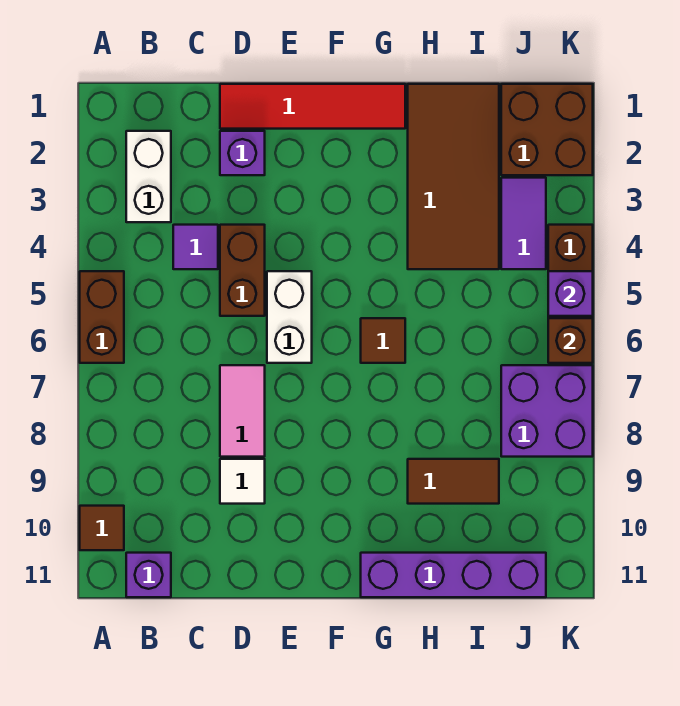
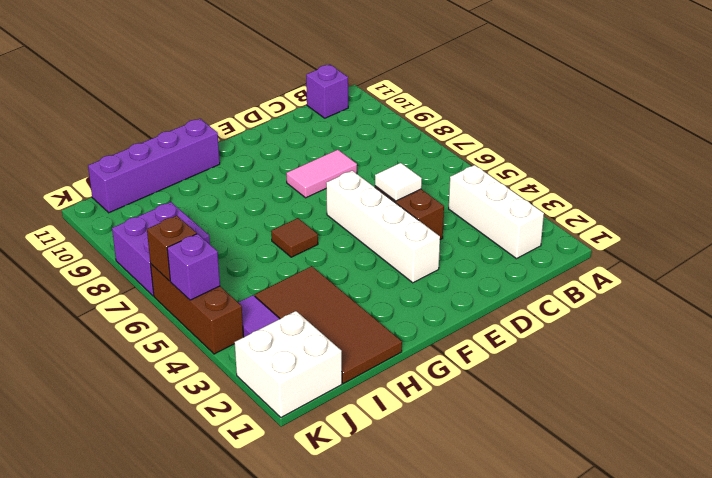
brown 1x2 brick [80,271,124,363] -> none
brown 1x1 tile [80,506,124,550] -> none
white 1x2 brick [126,131,171,222] -> white 1x3 brick [449,165,544,259]
purple 1x1 tile [173,225,218,269] -> none
red 1x4 tile [220,84,405,129] -> none
purple 1x1 brick [220,131,265,175] -> none
pink 1x2 tile [220,365,265,457] -> pink 1x2 tile turned to [286,150,357,198]
white 1x1 tile [220,459,265,504] -> white 1x1 tile moved to [375,163,422,201]
white 1x2 brick [267,271,312,363] -> white 1x4 brick [326,171,440,283]
brown 1x2 tile [408,459,499,504] -> none
brown 2x2 brick [501,84,593,175] -> white 2x2 brick [235,311,342,417]

